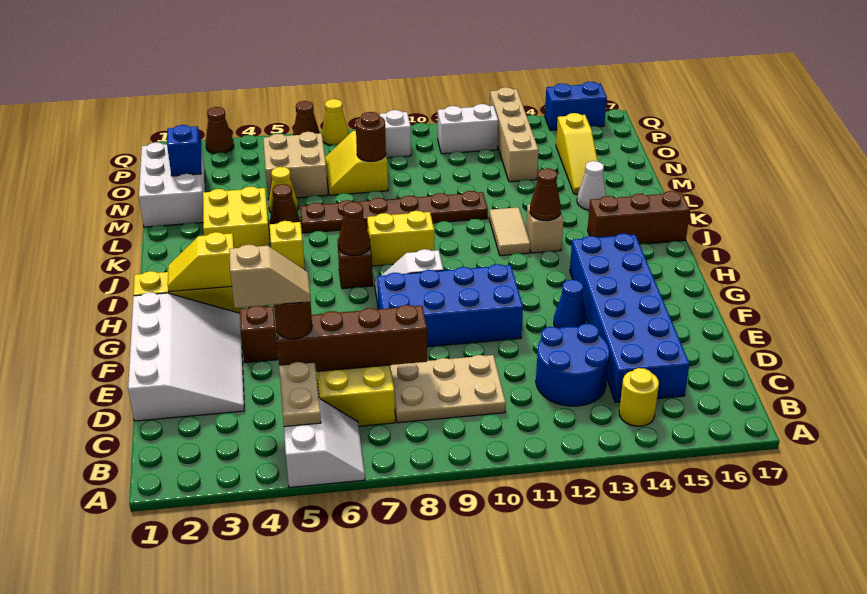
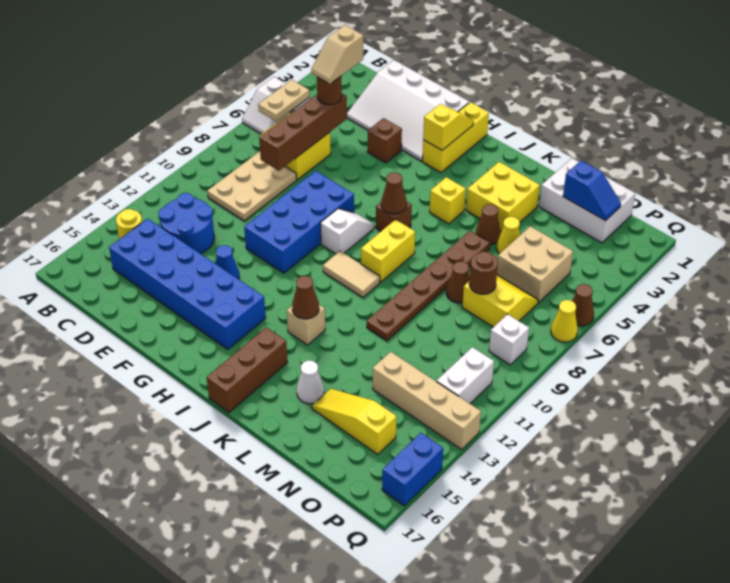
tan 1x2 plate [279,362,321,427] -> tan 1x2 plate turned to [258,80,310,121]
tan 1x2 tile [489,207,530,256] -> tan 1x2 tile moved to [323,251,380,298]
brown 1x1 cone [206,107,234,154] -> brown 1x1 cone moved to [446,261,470,303]

